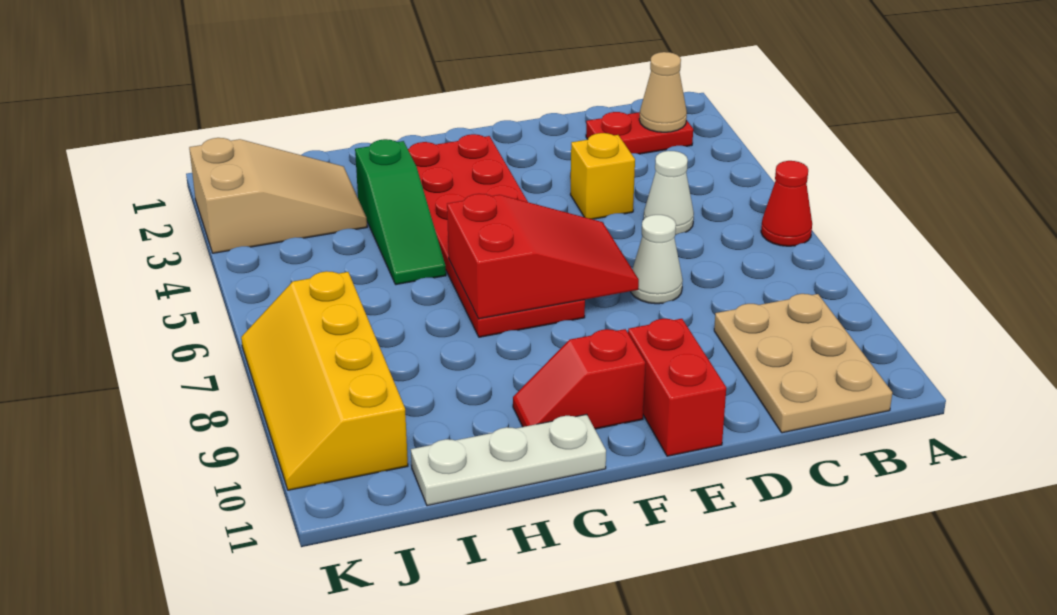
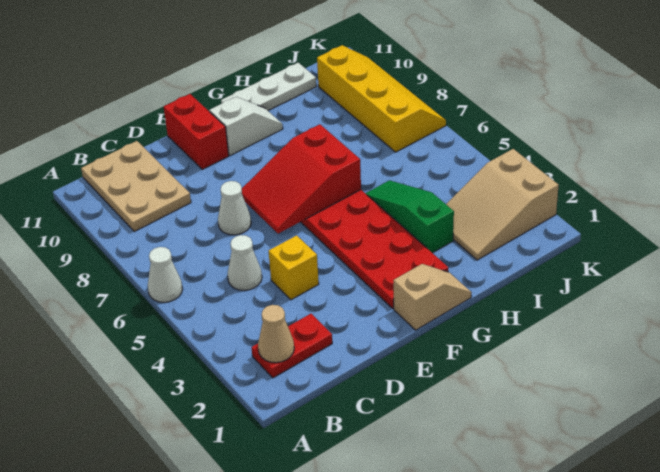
red 1x1 cone [761,161,812,246] -> white 1x1 cone [148,247,183,302]
none -> tan 1x2 slope [393,264,472,330]
red 1x2 slope [513,329,645,429] -> white 1x2 slope [209,97,283,156]

